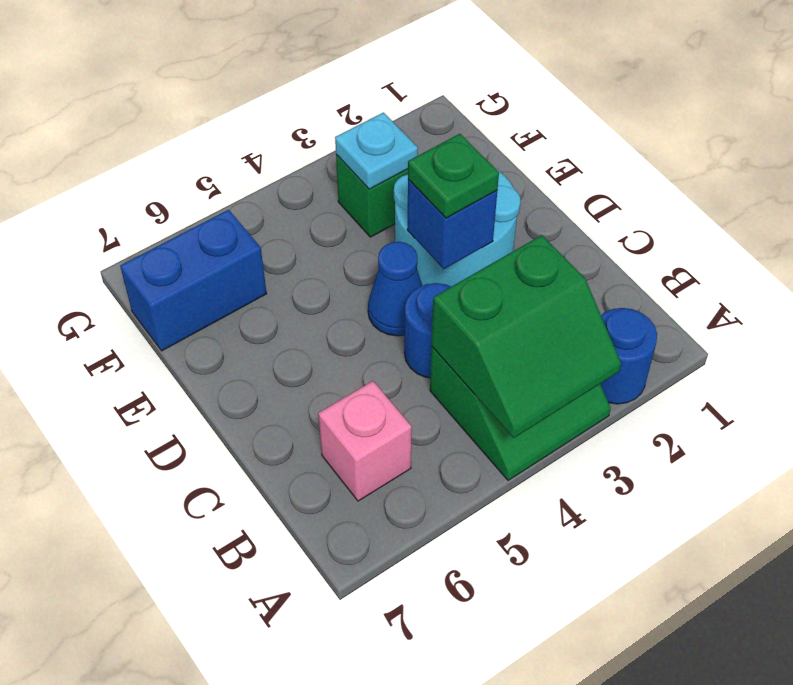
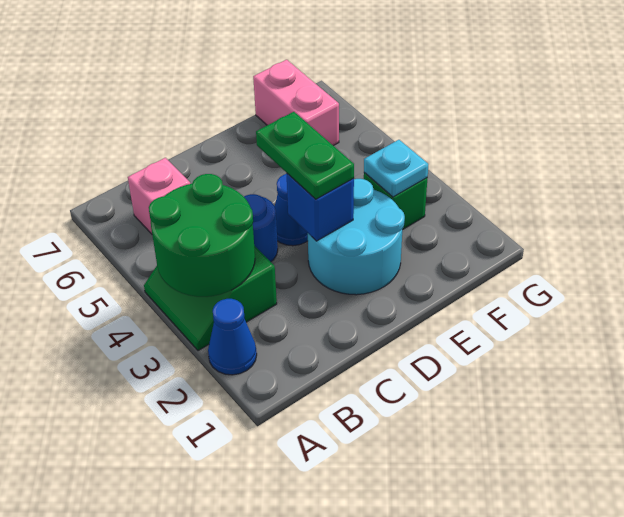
blue 1x1 round brick [601,308,657,404] -> blue 1x1 cone [208,299,257,375]
green 2x2 slope [432,235,621,438] -> green 2x2 round brick [149,174,255,297]
green 1x1 plate [408,134,499,218] -> green 1x2 plate [256,112,354,199]
blue 1x2 brick [120,210,267,351] -> pink 1x2 brick [253,60,339,146]

